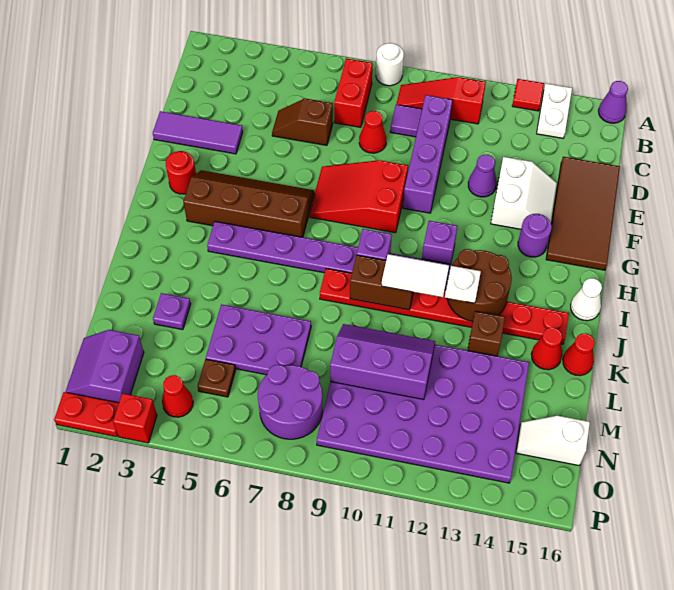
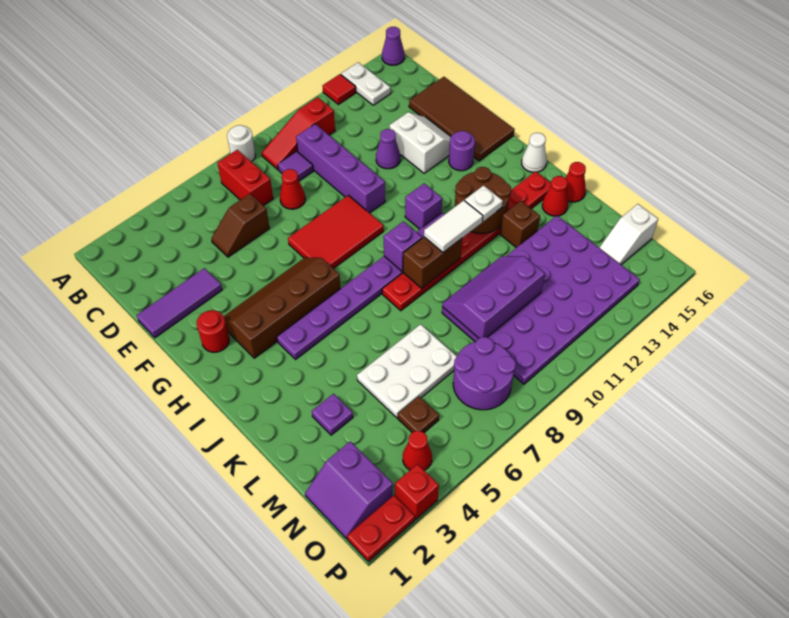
red 2x3 slope [310,160,408,233] -> red 2x3 tile [288,195,384,269]
purple 2x3 plate [206,304,311,375] -> white 2x3 plate [357,324,457,418]

